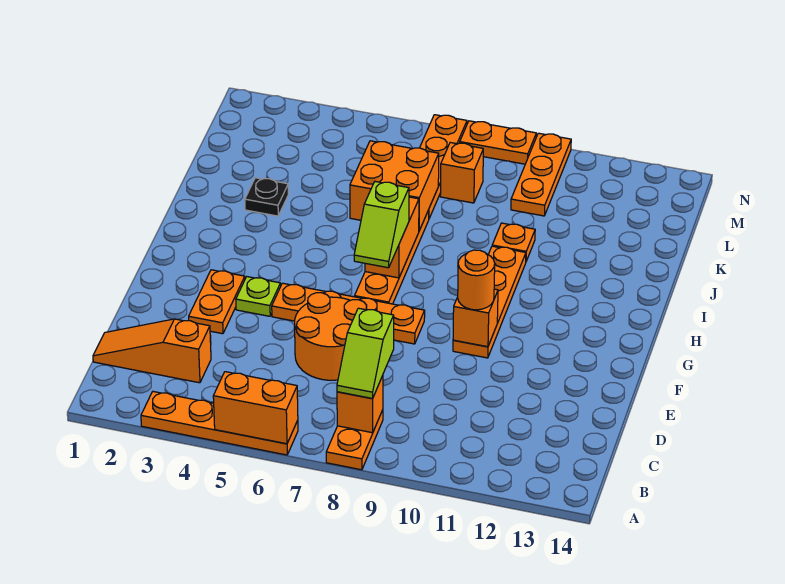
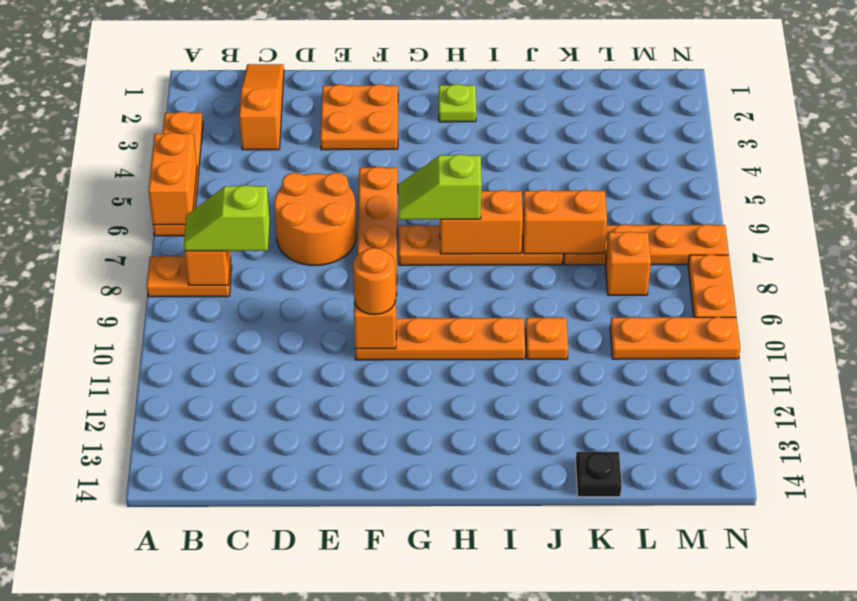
orange 1x2 plate [189,270,245,334] -> orange 2x2 plate [320,84,398,150]
lime 1x1 plate [236,277,281,316] -> lime 1x1 plate moved to [439,84,476,122]
black 1x1 plate [245,178,288,216] -> black 1x1 plate moved to [576,452,622,497]
orange 2x2 brick [350,141,439,230] -> orange 1x2 brick [522,190,607,254]

